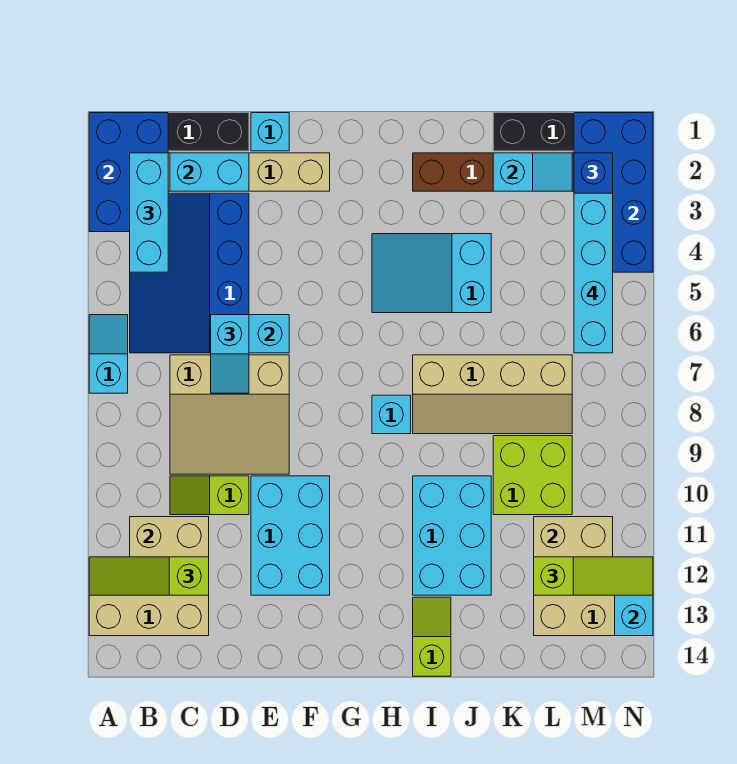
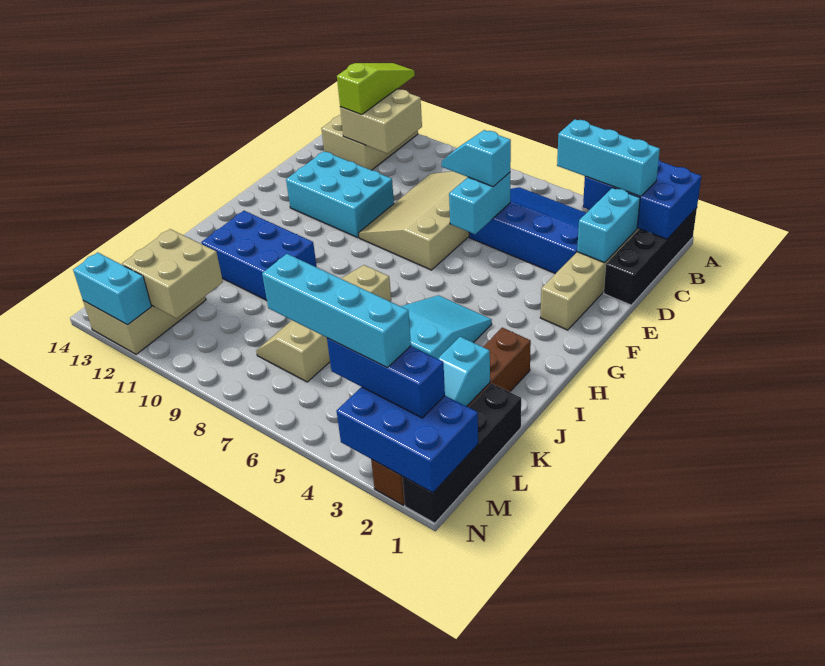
cyan 1x2 slope [89,315,128,393] -> none
tan 3x3 slope [170,355,289,474] -> tan 3x4 slope [358,171,469,270]
lime 1x2 slope [170,476,249,515] -> none
cyan 1x1 brick [251,113,289,151] -> none
cyan 1x1 brick [372,395,411,434] -> none
cyan 2x3 brick [413,476,491,595] -> blue 2x3 brick [201,211,317,300]
lime 1x2 slope [413,597,451,676] -> none
lime 2x2 brick [493,436,572,515] -> none
lime 1x3 slope [534,557,653,595] -> none
blue 2x4 brick [574,113,653,272] -> blue 2x3 brick [337,387,478,493]

